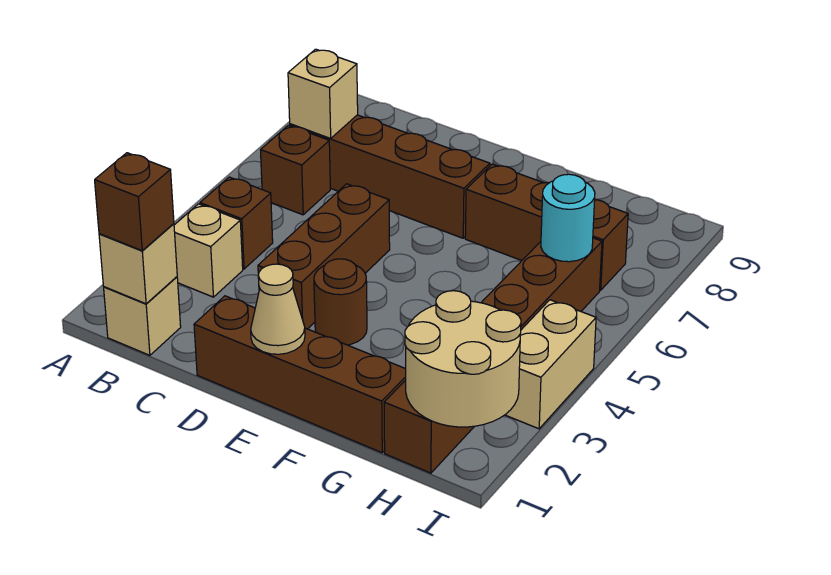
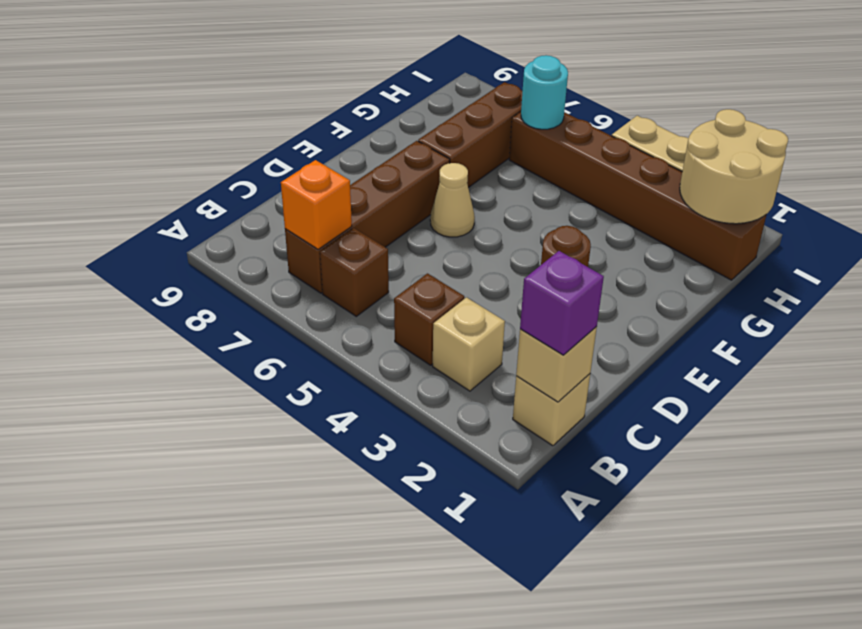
brown 1x1 brick [95,153,174,251] -> purple 1x1 brick [520,251,604,355]
tan 1x1 brick [288,49,358,138] -> orange 1x1 brick [281,160,352,249]
brown 1x4 brick [194,296,406,453] -> none
brown 1x3 brick [258,184,390,329] -> none
tan 1x1 cone [251,264,305,354] -> tan 1x1 cone moved to [430,163,475,237]

